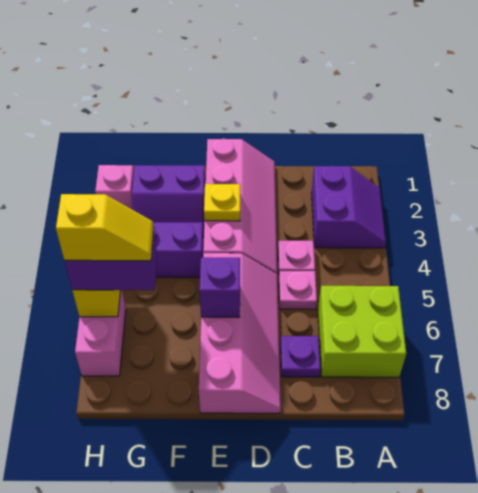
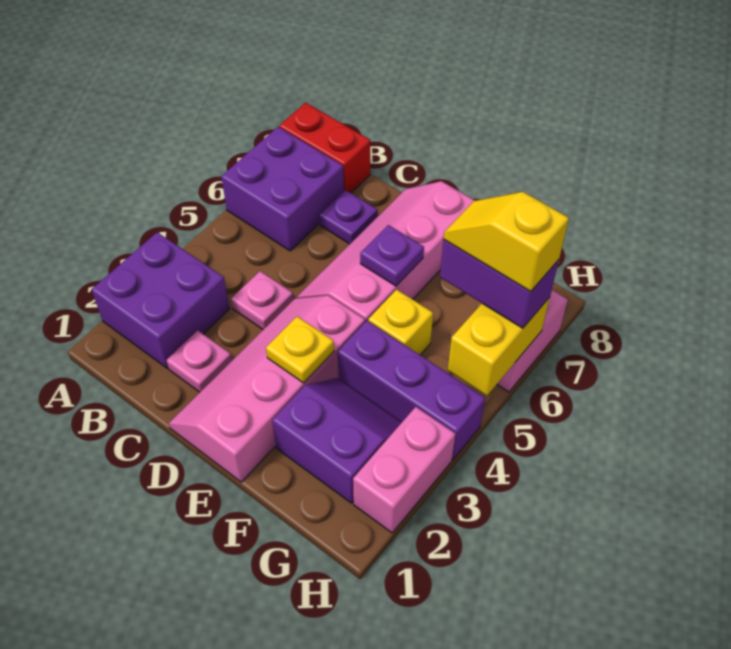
purple 2x2 slope [311,166,386,248] -> purple 2x2 brick [92,232,230,368]
lime 2x2 brick [318,286,406,377] -> purple 2x2 brick [221,127,344,251]
none -> red 1x2 brick [279,103,371,193]
pink 1x1 plate [279,271,317,309] -> pink 1x1 plate moved to [166,330,232,392]
purple 1x1 brick [199,258,240,317] -> purple 1x1 plate [360,225,424,286]
none -> yellow 1x1 brick [368,290,433,355]
pink 1x1 brick [95,165,134,209] -> pink 1x2 brick [353,407,456,533]

